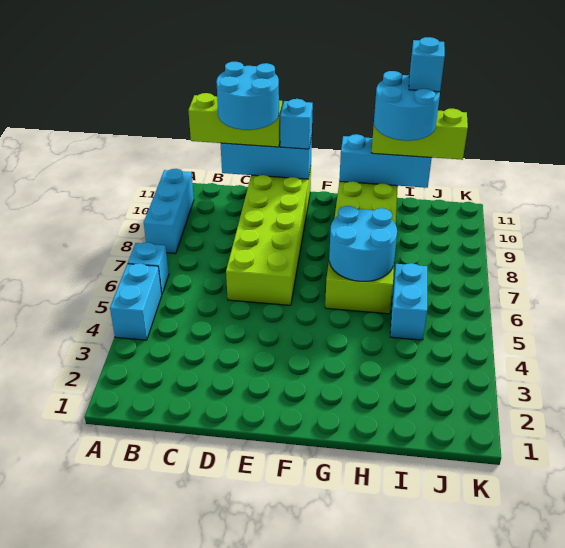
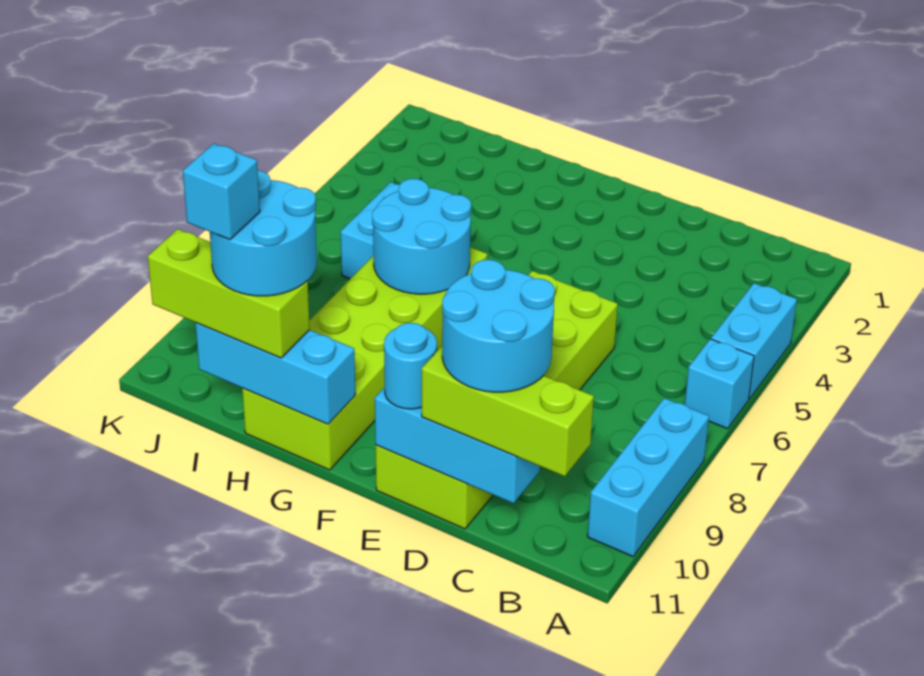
cyan 1x1 brick [280,99,313,149] -> cyan 1x1 round brick [384,323,437,409]

